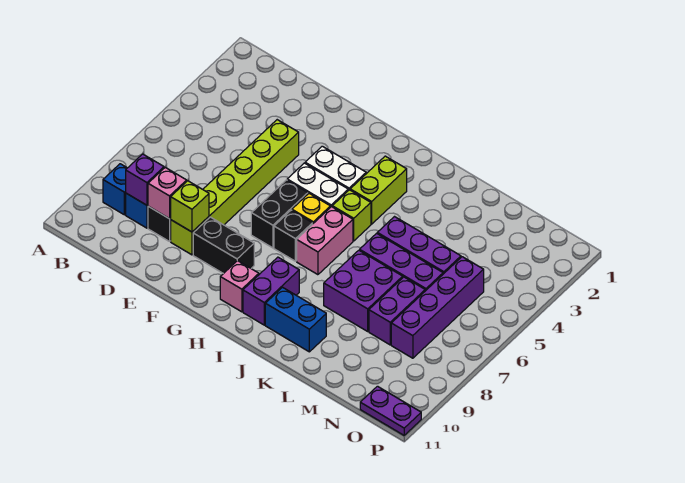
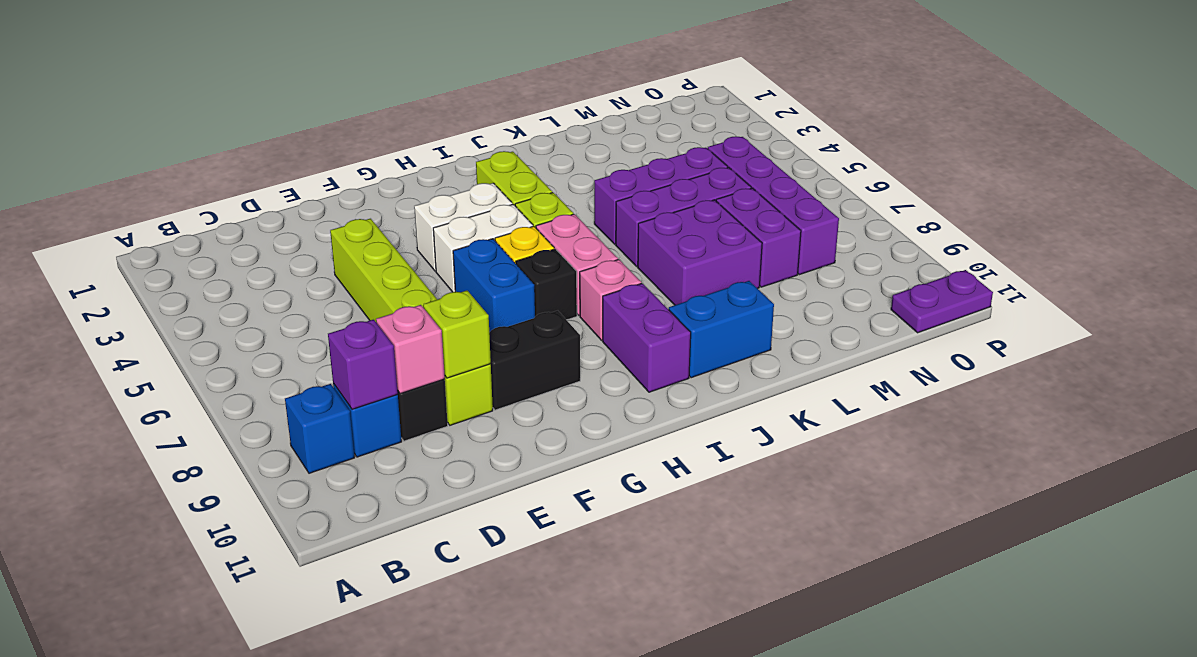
black 1x2 brick [251,180,308,248] -> blue 1x2 brick [453,239,535,332]
pink 1x1 brick [220,261,259,312] -> pink 1x1 brick moved to [580,259,641,340]

